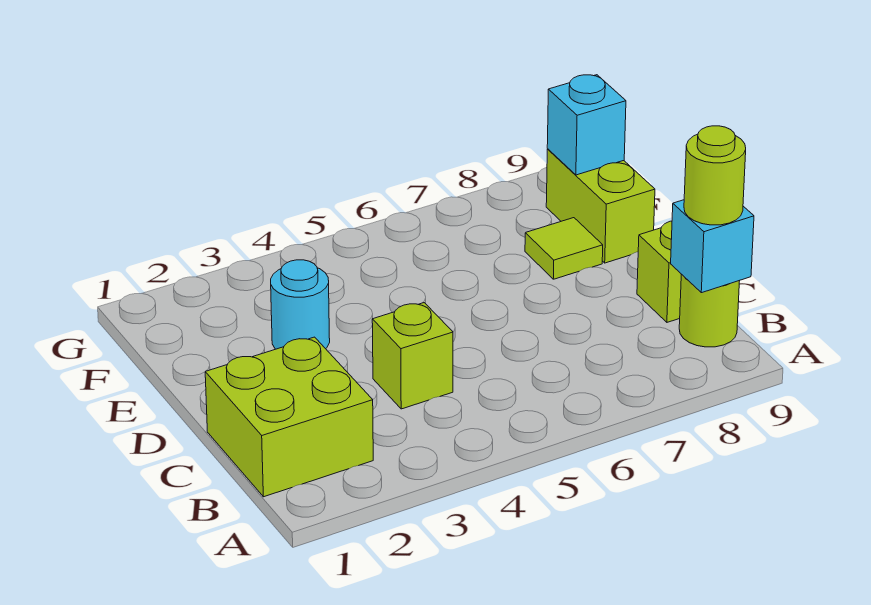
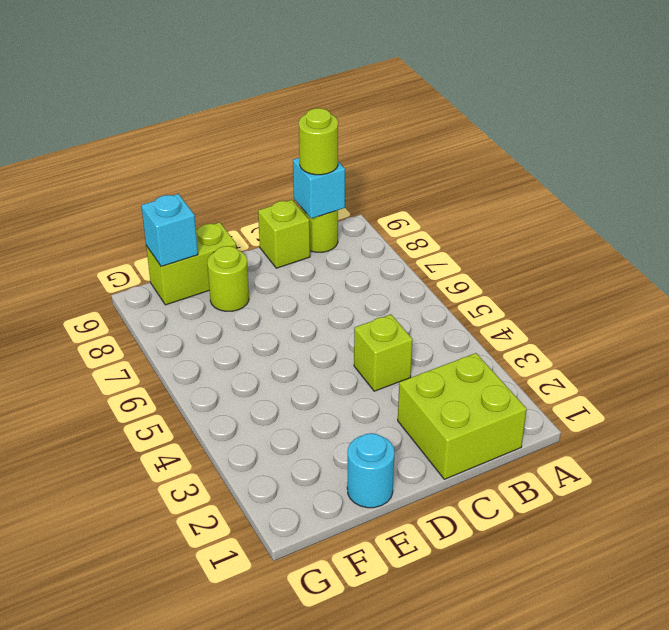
cyan 1x1 round brick [271,260,330,349] -> cyan 1x1 round brick moved to [347,433,394,508]
lime 1x1 tile [525,218,603,279] -> lime 1x1 round brick [207,246,249,311]

